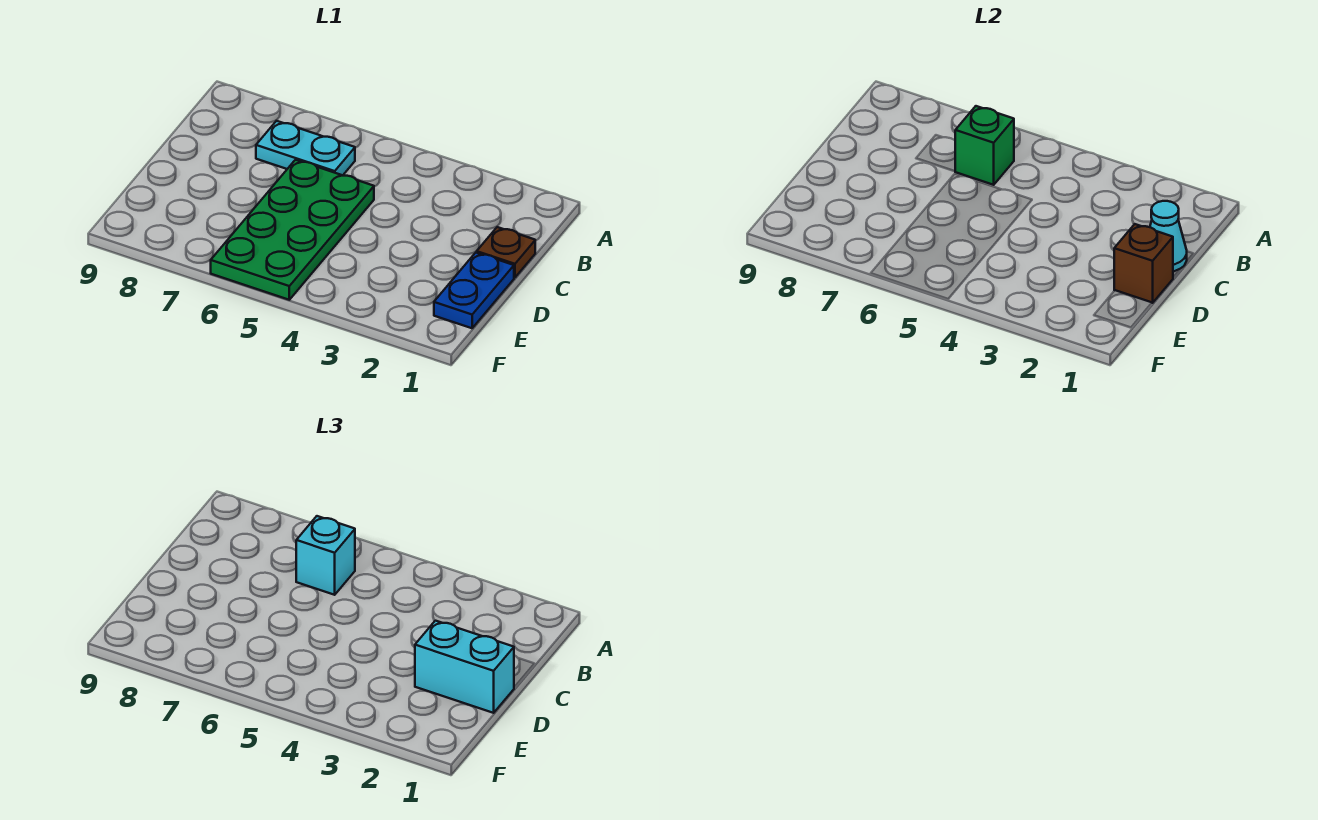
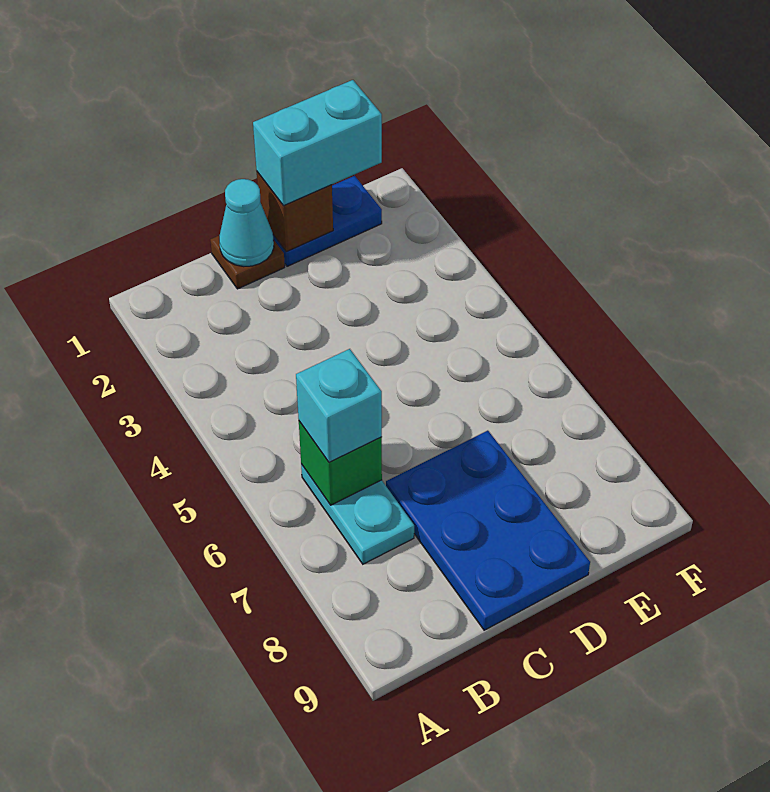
green 2x4 plate [211,160,374,300] -> none
none -> blue 2x3 plate [386,431,590,630]
cyan 1x2 brick [415,621,514,713] -> cyan 1x2 brick turned to [253,80,382,206]

